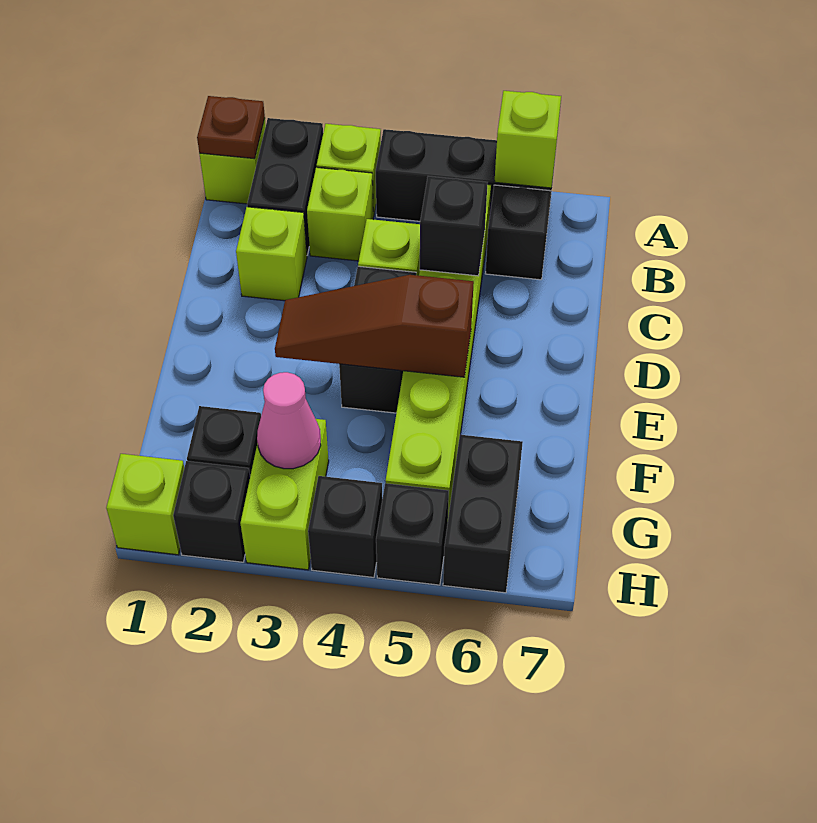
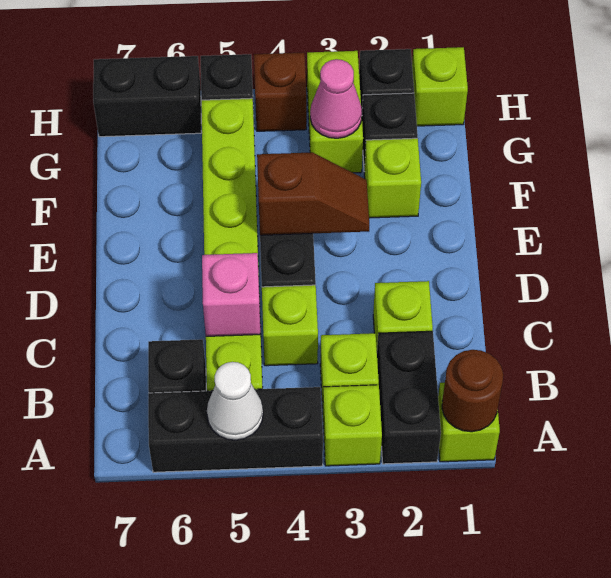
brown 1x1 plate [197,96,265,159] -> brown 1x1 round brick [442,350,503,432]
none -> white 1x1 cone [207,362,263,440]
lime 1x1 brick [494,91,561,188] -> lime 1x1 brick moved to [364,138,421,218]
black 1x1 brick [420,176,488,276] -> pink 1x1 brick [202,253,261,336]
brown 1x3 slope [275,275,474,377] -> brown 1x2 slope [257,152,369,235]
black 1x2 brick [443,435,523,593] -> black 1x2 brick turned to [93,56,202,137]
black 1x1 brick [308,476,382,577] -> brown 1x1 brick [254,53,307,131]

